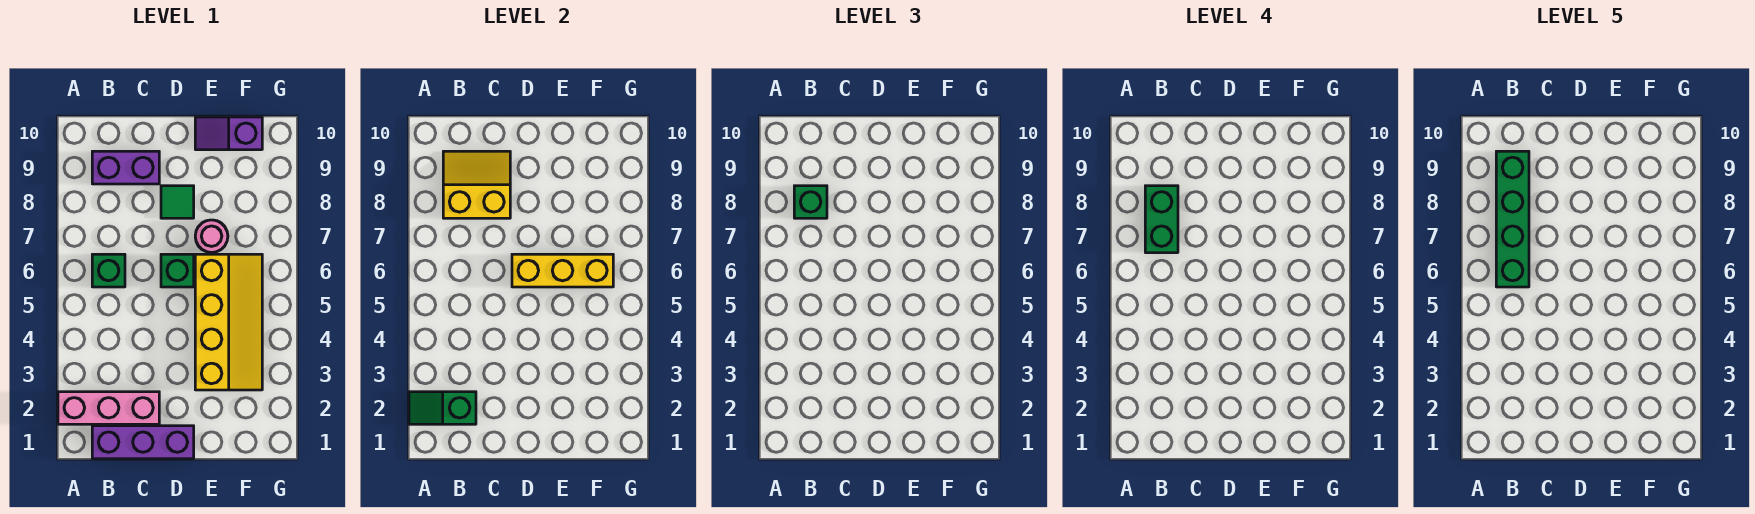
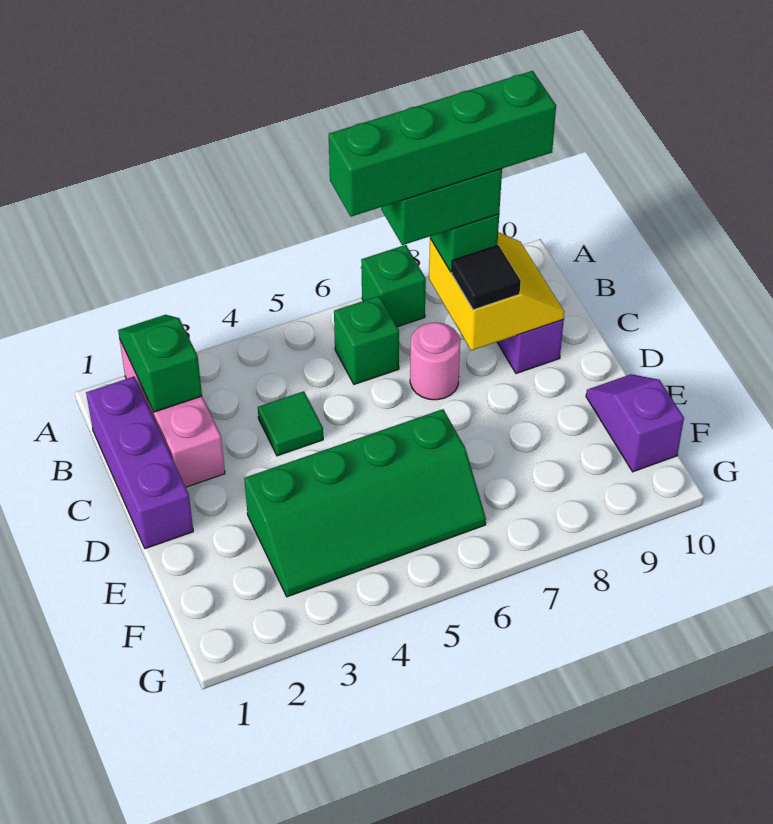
none -> black 1x1 tile [452,245,521,310]
green 1x1 brick [161,254,194,287] -> green 1x1 brick moved to [361,245,426,327]
yellow 1x3 brick [512,254,613,287] -> none
green 1x1 tile [161,186,194,218] -> green 1x1 tile moved to [258,391,323,456]
yellow 2x4 slope [195,254,262,390] -> green 2x4 slope [244,409,486,597]
pink 1x1 round brick [195,220,228,253] -> pink 1x1 round brick moved to [410,322,460,400]

